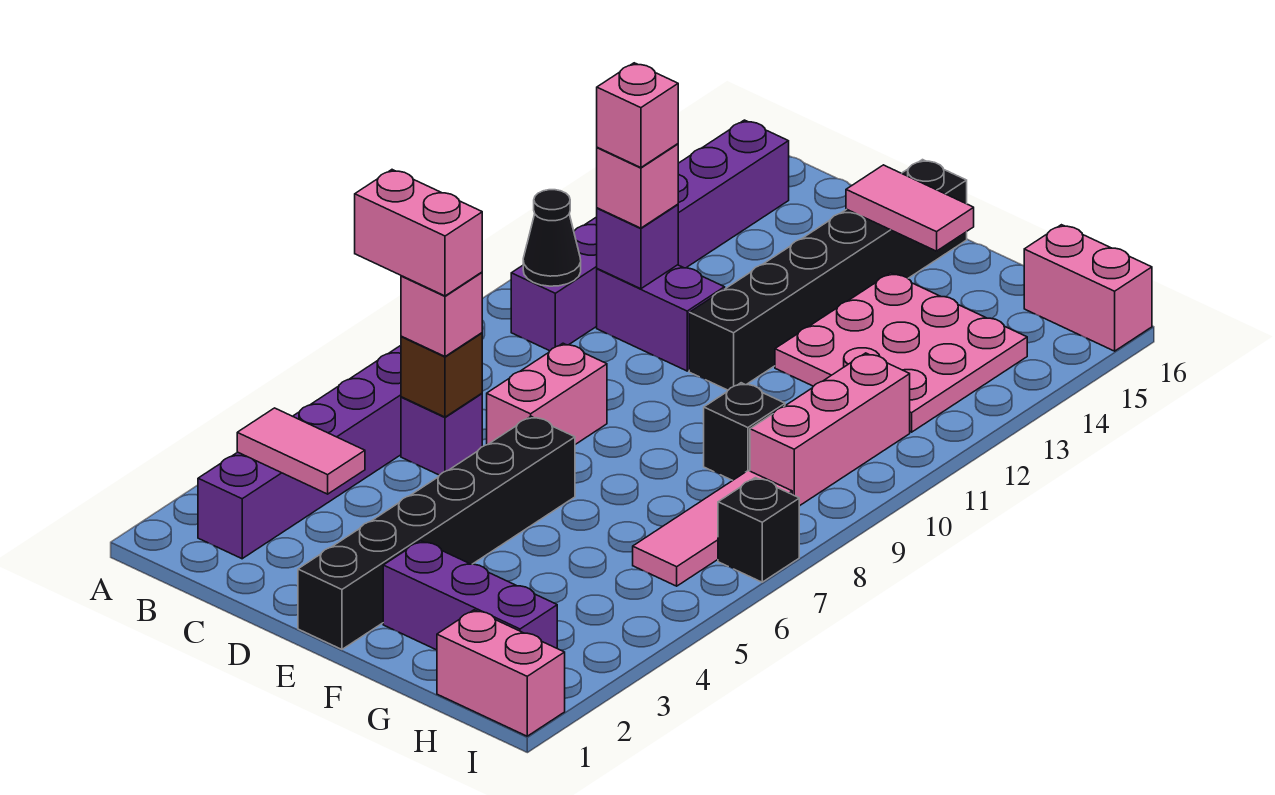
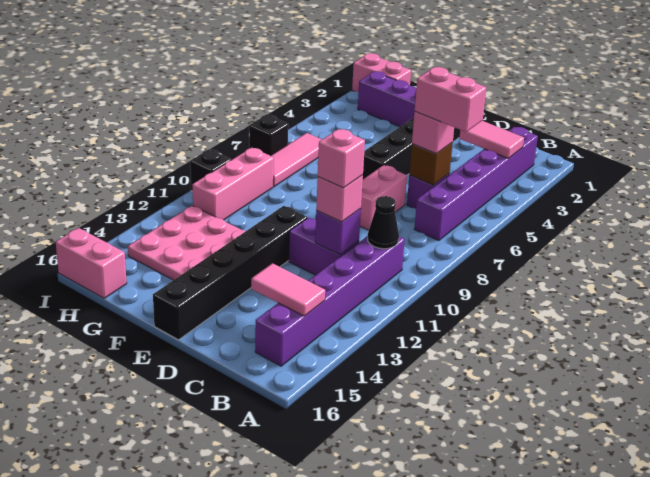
pink 1x2 tile [846,165,974,251] -> pink 1x2 tile moved to [251,263,325,316]
black 1x1 brick [704,383,785,480] -> black 1x1 brick moved to [190,149,231,191]

